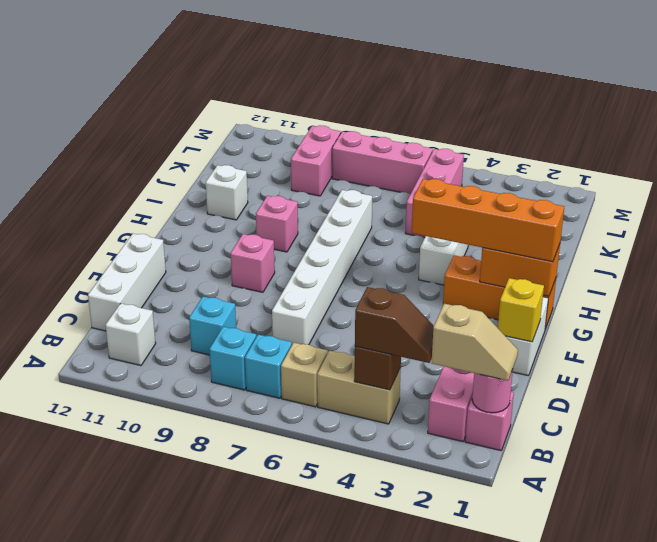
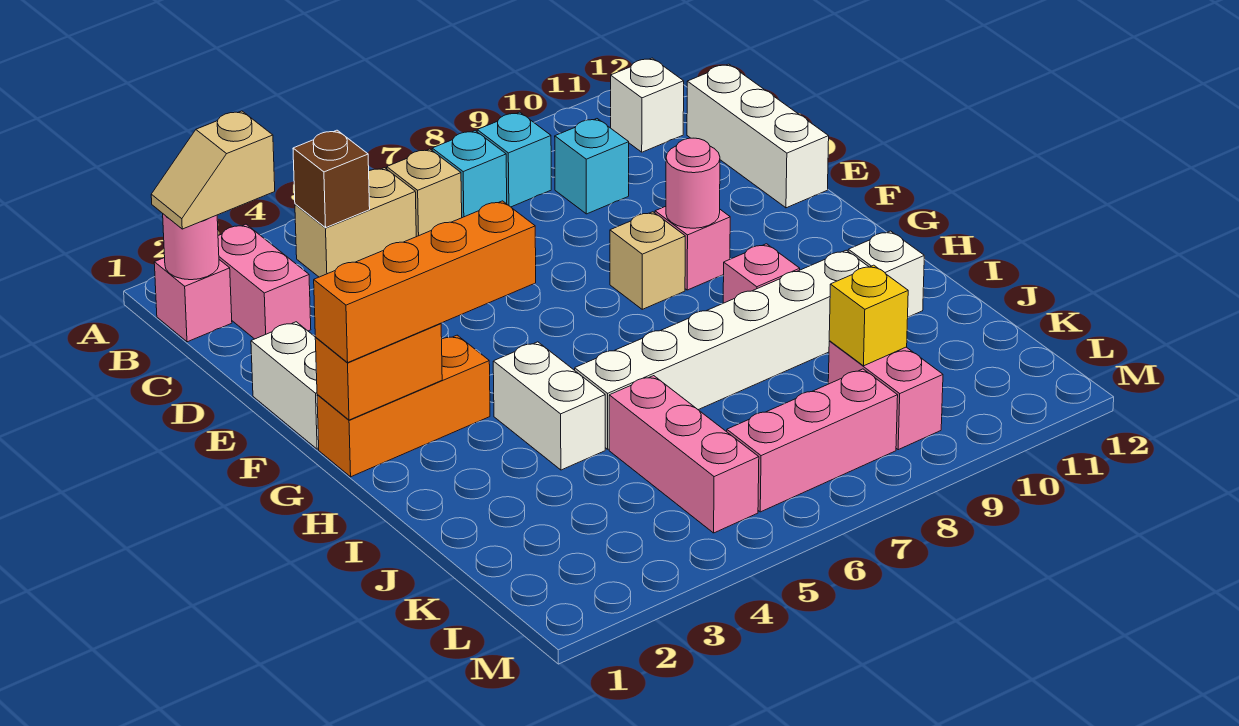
brown 1x2 slope [355,287,434,363] -> none
white 1x6 brick [272,190,372,344] -> white 1x6 brick turned to [575,250,869,449]
yellow 1x1 brick [498,278,544,342] -> yellow 1x1 brick moved to [829,265,908,366]
none -> tan 1x1 brick [610,212,685,309]
none -> pink 1x1 round brick [666,138,720,228]

